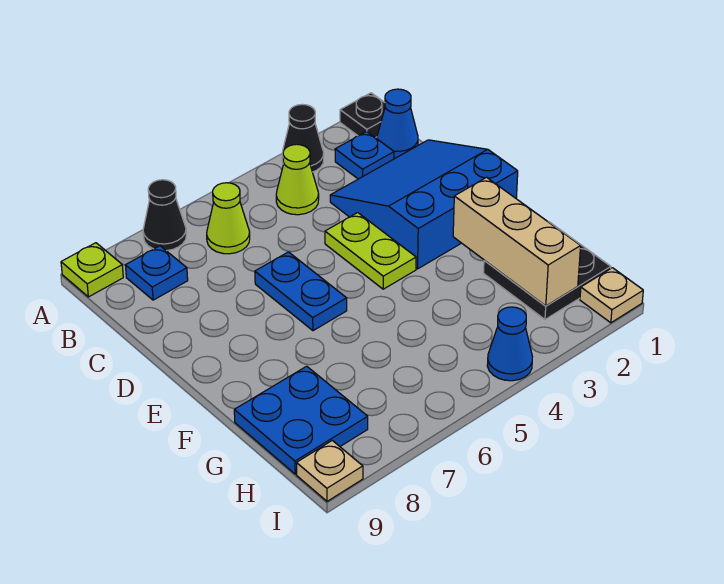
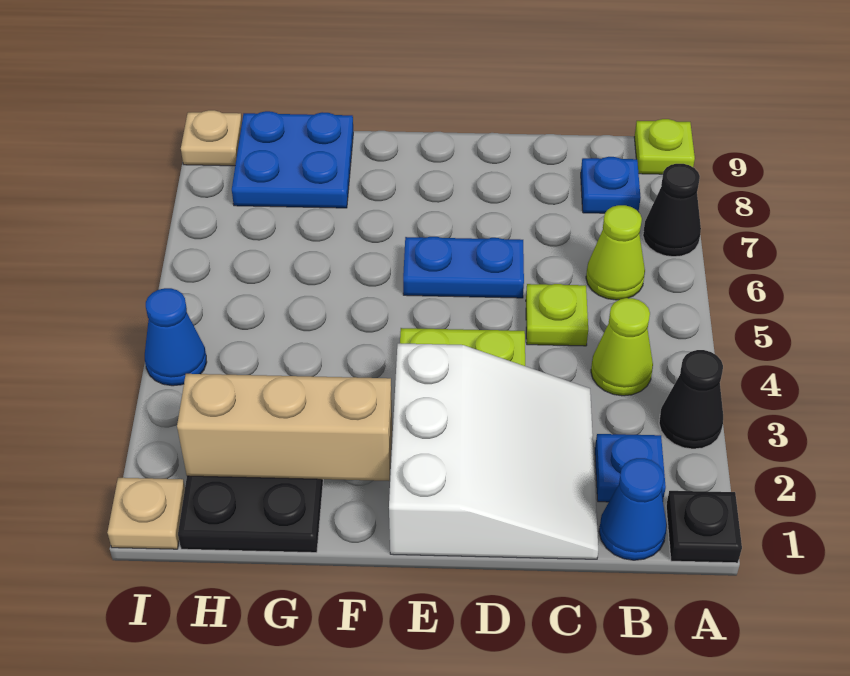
blue 3x3 slope [330,140,518,269] -> white 3x3 slope [389,343,598,559]
none -> lime 1x1 plate [526,284,588,346]

